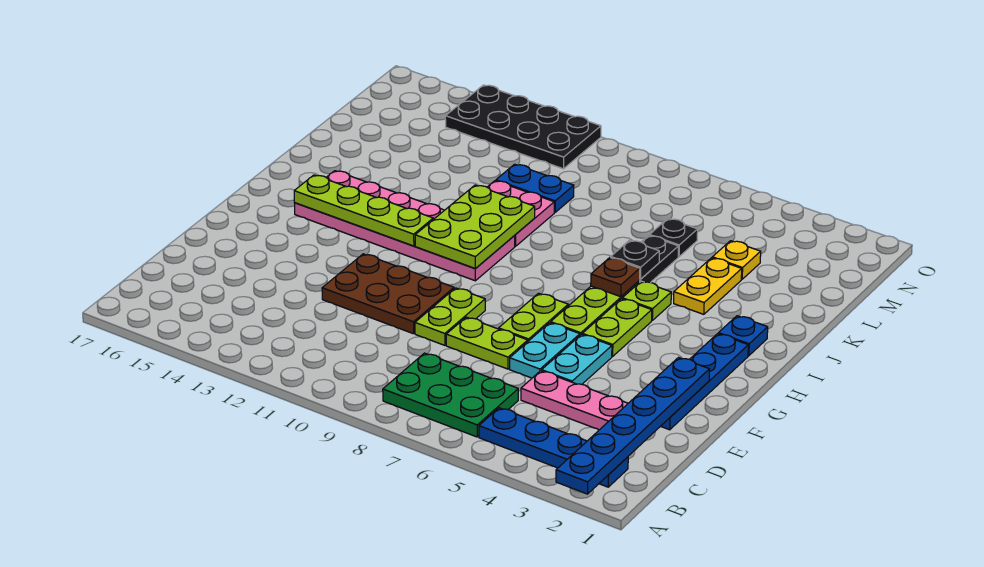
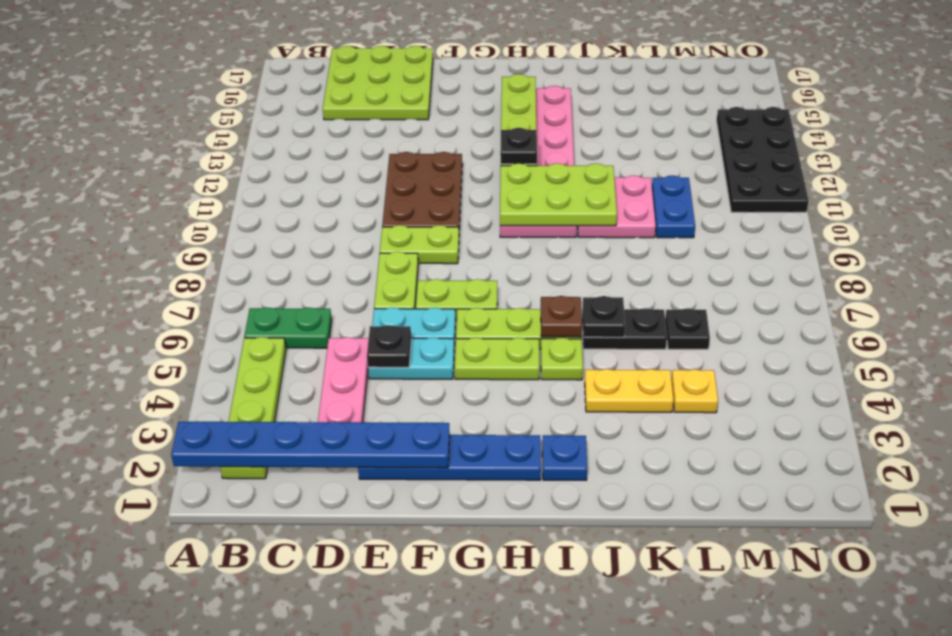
blue 1x4 plate [479,408,628,487] -> lime 1x4 plate [220,337,286,479]
green 2x3 plate [383,353,518,437] -> green 1x2 plate [244,307,332,348]
none -> lime 3x3 plate [323,46,433,120]
none -> black 1x1 plate [367,325,411,367]
none -> black 1x1 plate [500,128,537,164]

